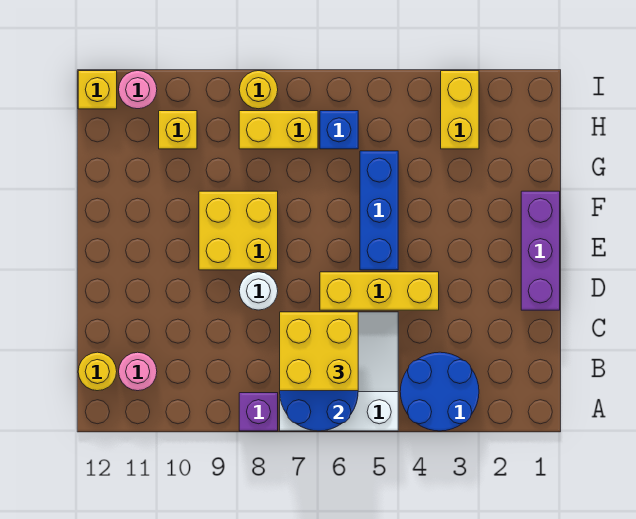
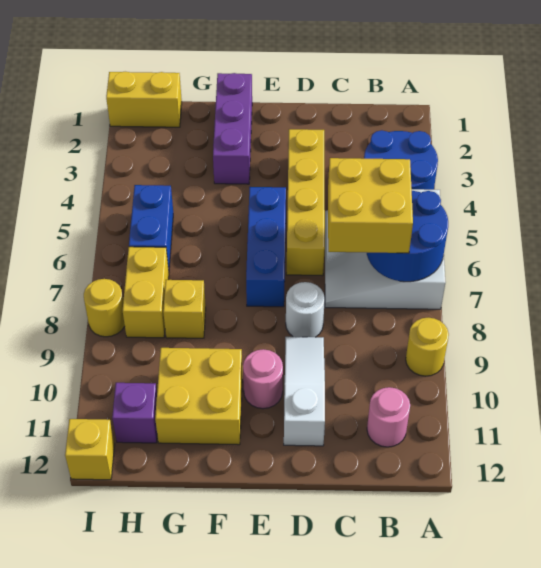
purple 1x1 brick [239,393,278,431] -> purple 1x1 brick moved to [112,383,157,443]
yellow 1x1 round brick [78,352,117,391] -> yellow 1x1 round brick moved to [406,318,449,376]
purple 1x3 brick [521,191,560,310] -> purple 1x3 brick turned to [213,73,252,184]
yellow 1x3 brick [320,272,439,310] -> yellow 1x4 brick [286,129,325,276]
none -> white 1x3 slope [284,337,325,446]
blue 1x3 brick [360,151,398,270] -> blue 1x3 brick turned to [246,187,286,307]
yellow 2x2 brick [199,191,278,270] -> yellow 2x2 brick moved to [155,348,242,445]
yellow 1x2 brick [441,71,479,149] -> yellow 1x2 brick moved to [106,72,182,127]
blue 1x1 brick [320,111,358,149] -> blue 1x2 brick [129,185,173,269]
yellow 1x1 brick [159,111,197,149] -> yellow 1x1 brick moved to [163,280,206,338]
pink 1x1 round brick [119,71,157,109] -> pink 1x1 round brick moved to [243,349,283,409]

